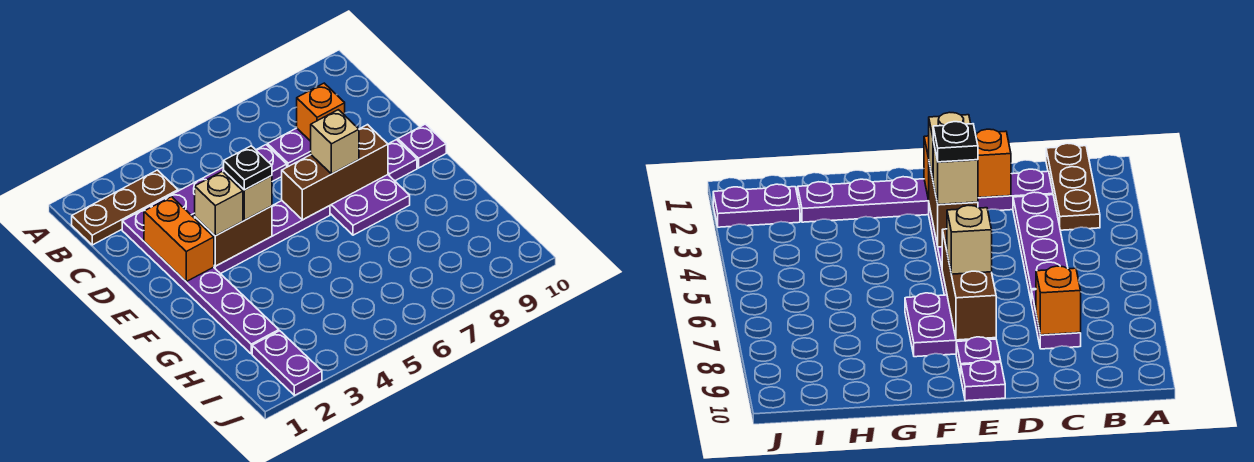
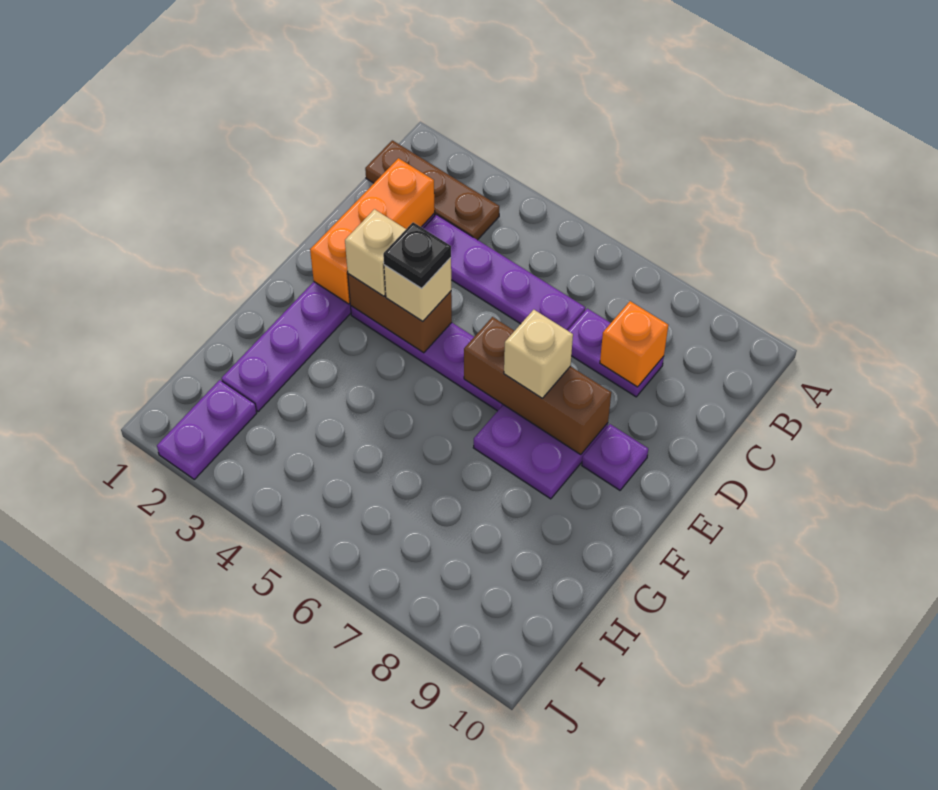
orange 1x2 brick [144,197,214,281] -> orange 1x3 brick [310,158,435,304]
purple 1x1 plate [398,124,446,168] -> none

